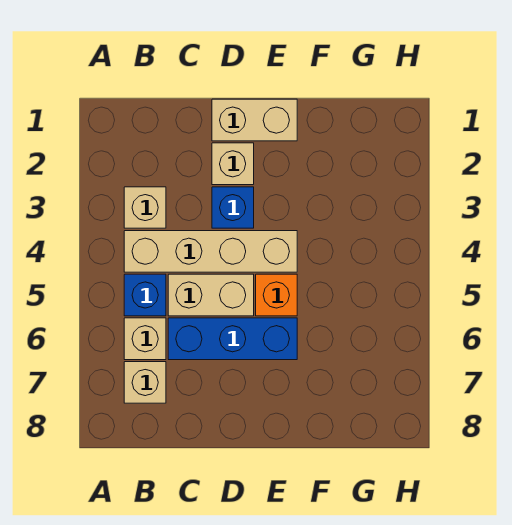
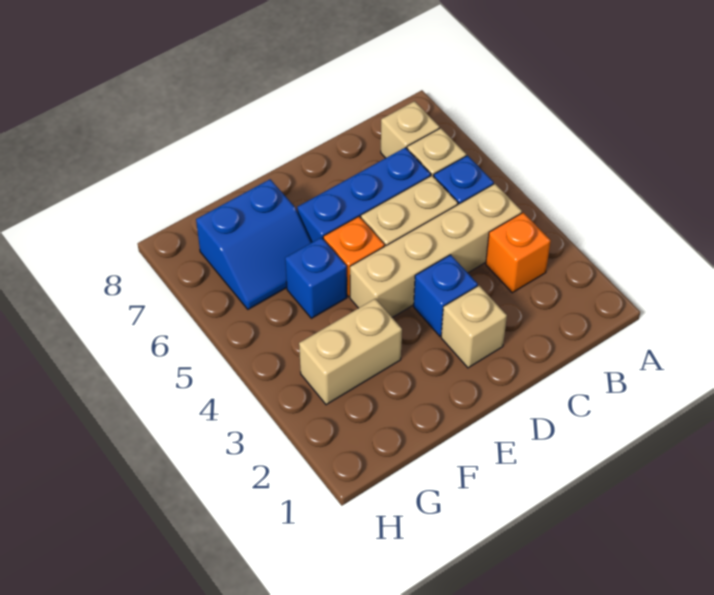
tan 1x1 brick [124,187,166,228] -> orange 1x1 brick [486,213,551,293]
tan 1x2 brick [212,99,297,141] -> tan 1x2 brick moved to [299,299,402,405]
none -> blue 1x1 brick [285,237,347,318]
none -> blue 2x2 slope [196,179,312,309]

